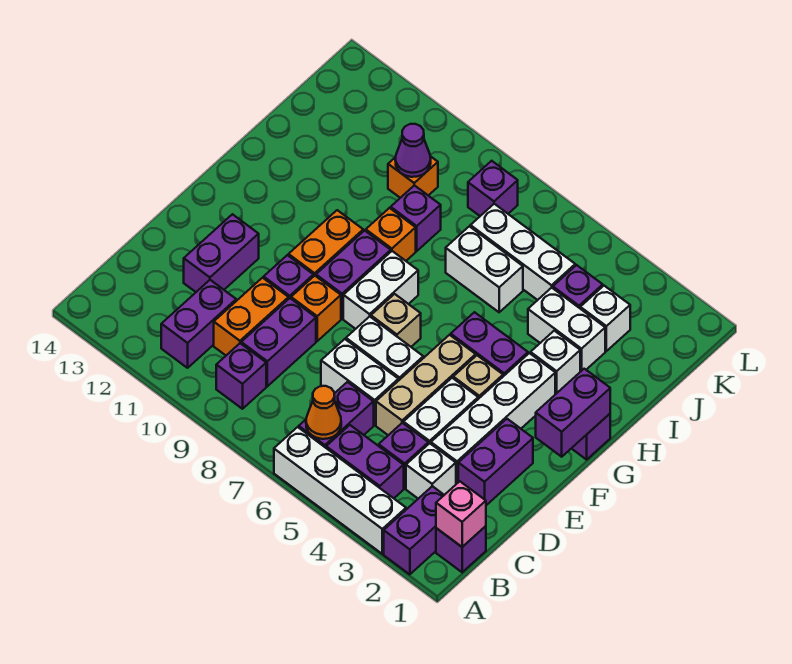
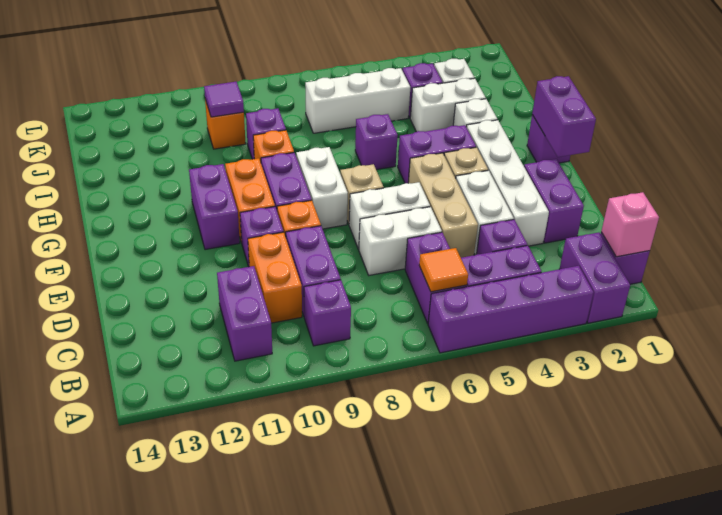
white 1x4 brick [274,427,406,554] -> purple 1x4 brick [428,266,594,353]
orange 1x1 cone [306,386,341,439] -> orange 1x1 tile [419,248,468,292]
white 1x1 brick [406,443,456,499] -> none
purple 1x2 brick [184,214,259,292] -> purple 1x2 brick moved to [189,164,240,250]
white 1x2 brick [446,226,523,312] -> none
purple 1x1 cone [395,124,431,177] -> purple 1x1 tile [204,82,244,117]
purple 1x1 brick [468,161,518,216] -> purple 1x1 brick moved to [355,114,398,170]

